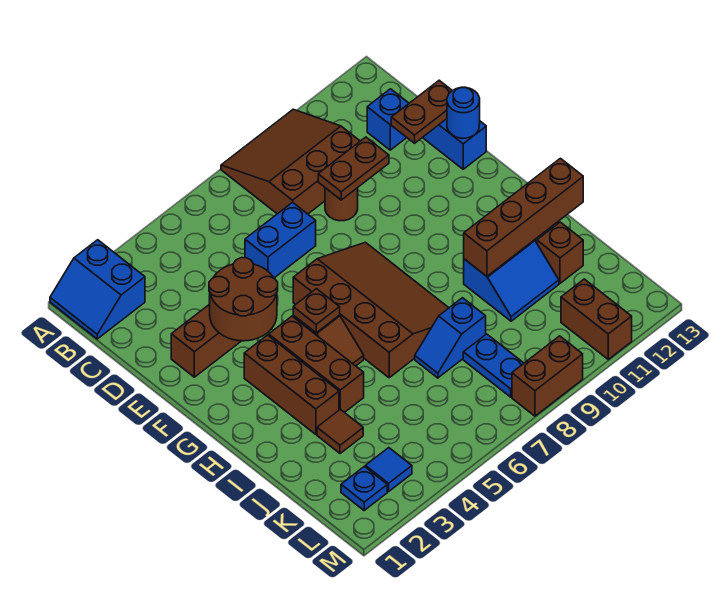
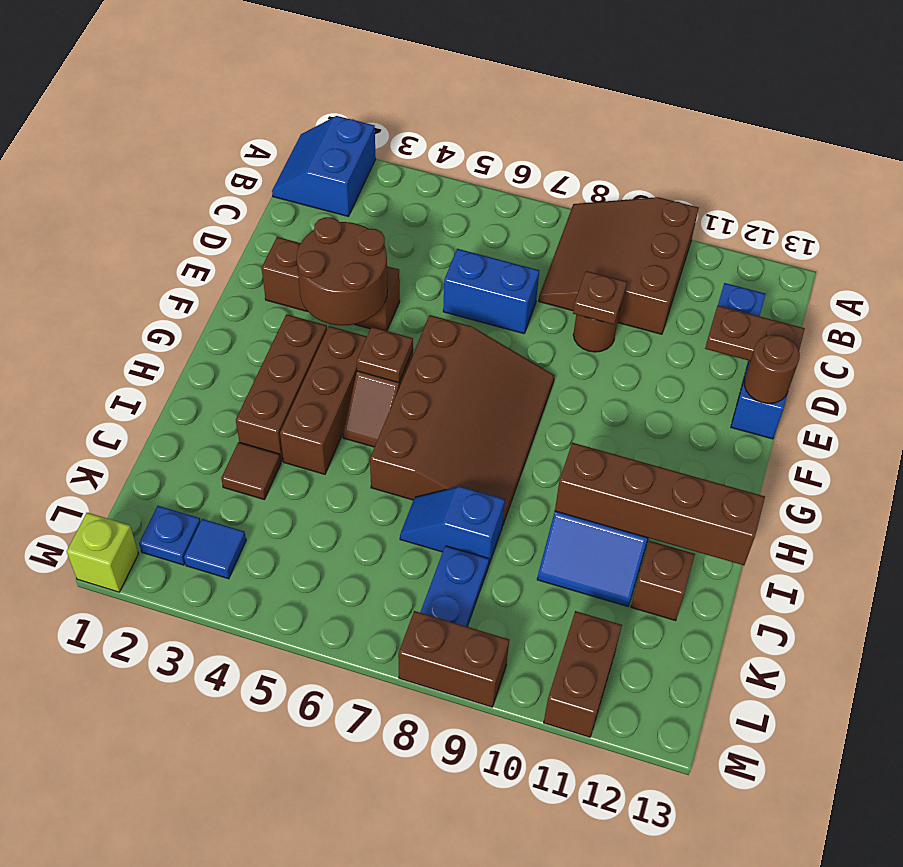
brown 3x3 slope [221,109,360,214] -> brown 3x3 slope turned to [539,197,699,334]
brown 1x2 plate [318,137,389,200] -> brown 1x1 plate [573,271,627,325]
blue 1x1 round brick [447,87,480,138] -> brown 1x1 round brick [744,335,800,404]
none -> lime 1x1 brick [67,513,138,592]

